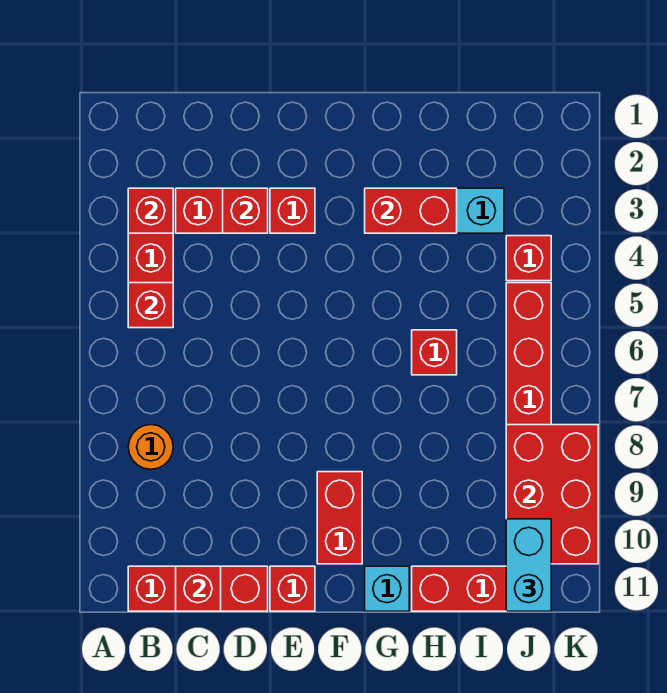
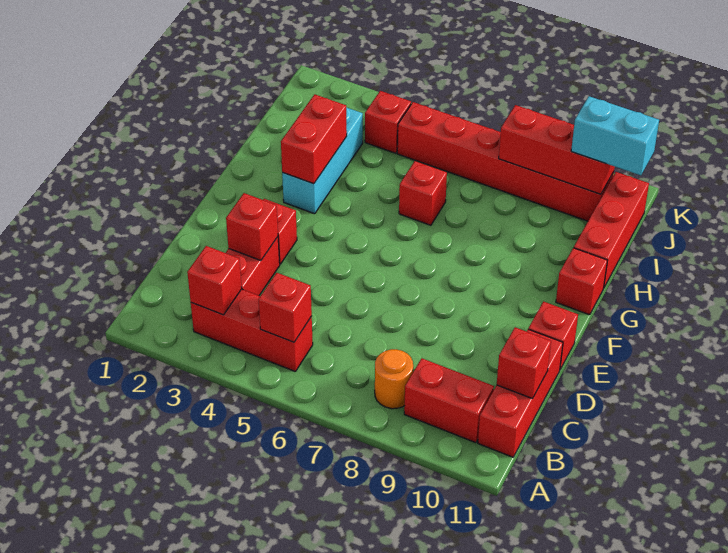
red 1x2 brick [317,472,362,564] -> red 1x2 brick moved to [404,358,494,443]
cyan 1x1 brick [365,566,409,611] -> red 1x1 brick [556,248,607,315]
red 2x3 brick [506,425,598,564] -> red 1x3 brick [499,105,615,194]

